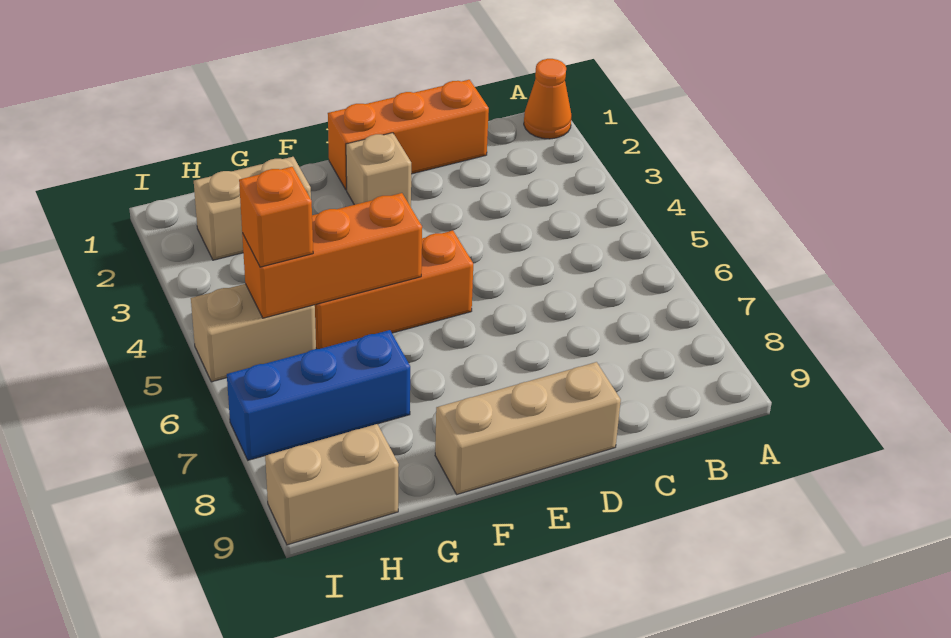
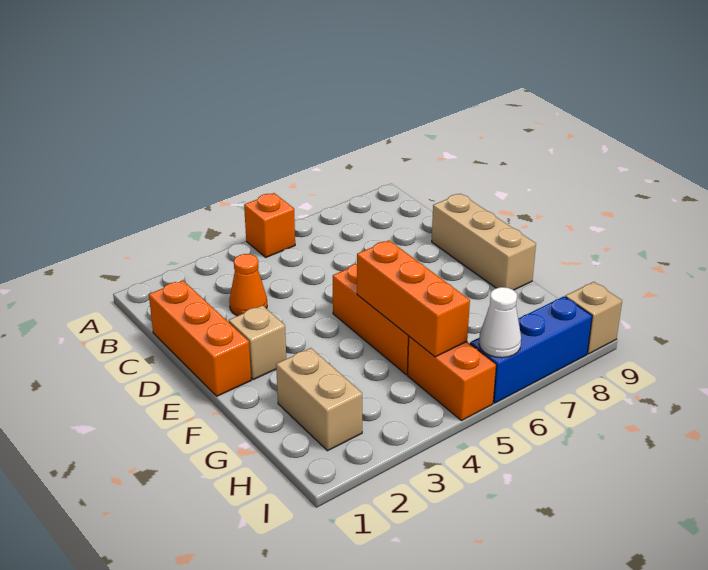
orange 1x1 cone [524,59,572,139] -> orange 1x1 cone moved to [229,254,267,316]
blue 1x3 brick [227,330,410,460] -> blue 1x3 brick turned to [470,296,592,403]
tan 1x2 brick [191,284,316,382] -> orange 1x2 brick [408,337,496,421]
orange 1x1 brick [239,167,313,267] -> orange 1x1 brick moved to [244,193,295,257]
tan 1x2 brick [265,424,399,545] -> tan 1x1 brick [565,282,622,354]
none -> white 1x1 cone [479,287,521,358]

